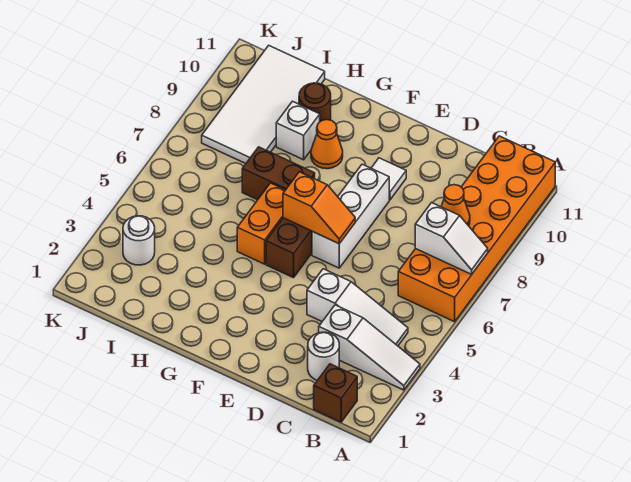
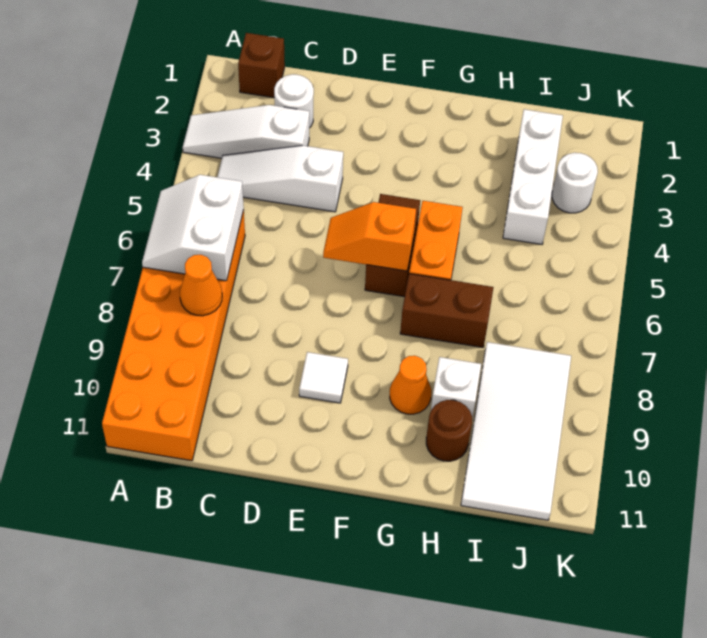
white 1x2 slope [415,203,488,274] -> white 2x2 slope [142,175,244,281]
white 1x3 brick [312,164,389,268] -> white 1x3 brick moved to [503,109,563,244]

